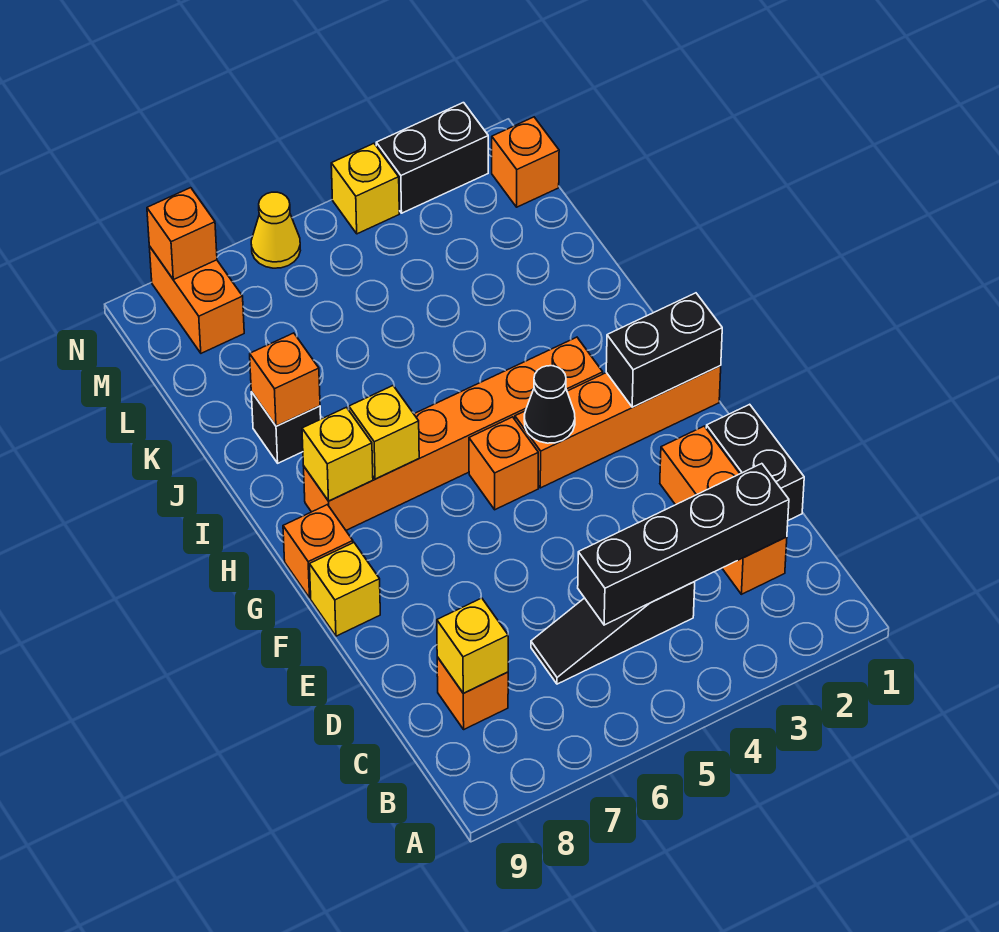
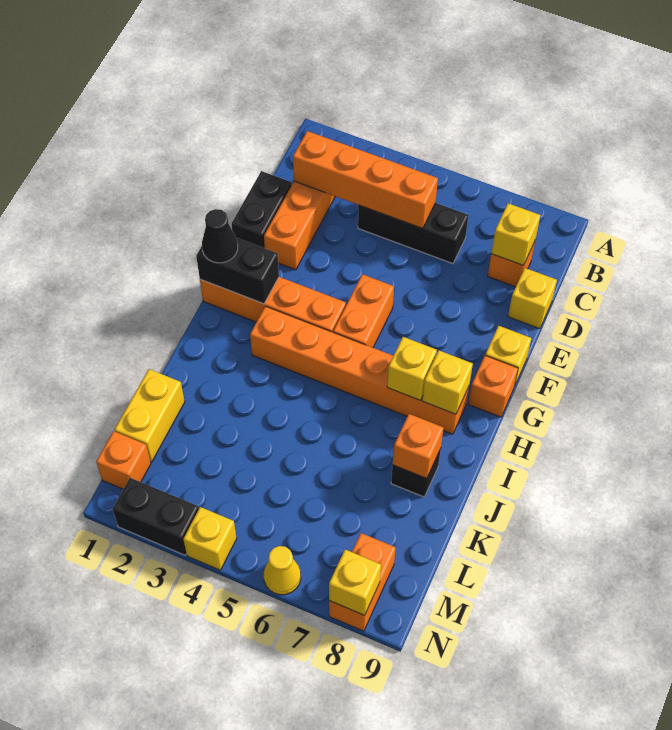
black 1x4 brick [578,464,789,625] -> orange 1x4 brick [293,131,438,228]
black 1x3 slope [531,582,695,684] -> black 1x3 brick [358,203,468,264]
none -> yellow 1x1 brick [508,268,557,329]
black 1x1 cone [524,366,575,443] -> black 1x1 cone moved to [202,209,238,263]
orange 1x1 brick [469,417,538,510] -> orange 1x2 brick [333,274,394,348]
none -> yellow 1x2 brick [115,369,185,462]
orange 1x1 brick [147,188,217,280] -> yellow 1x1 brick [329,550,381,615]

